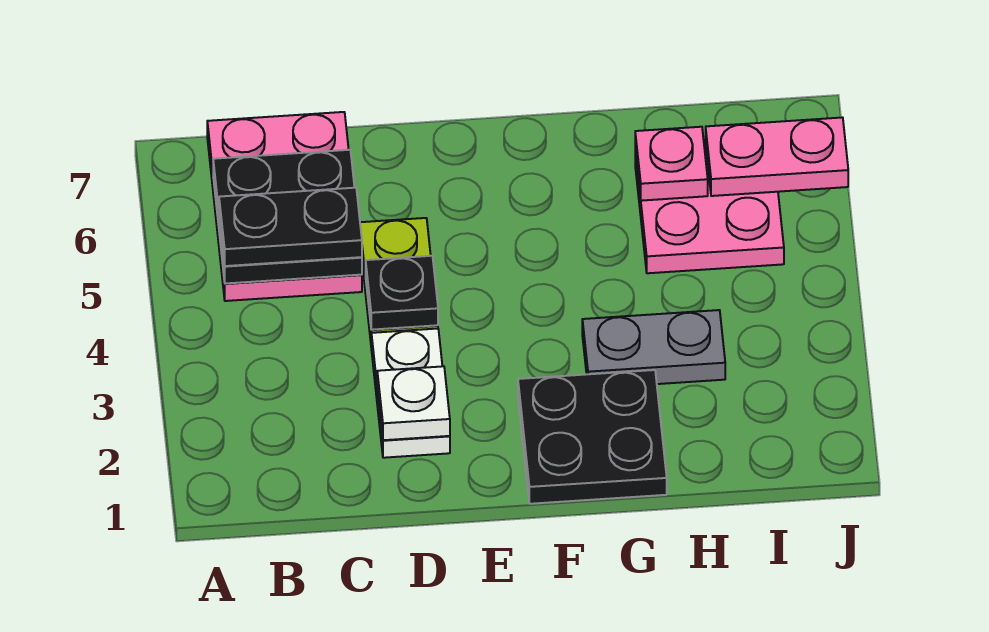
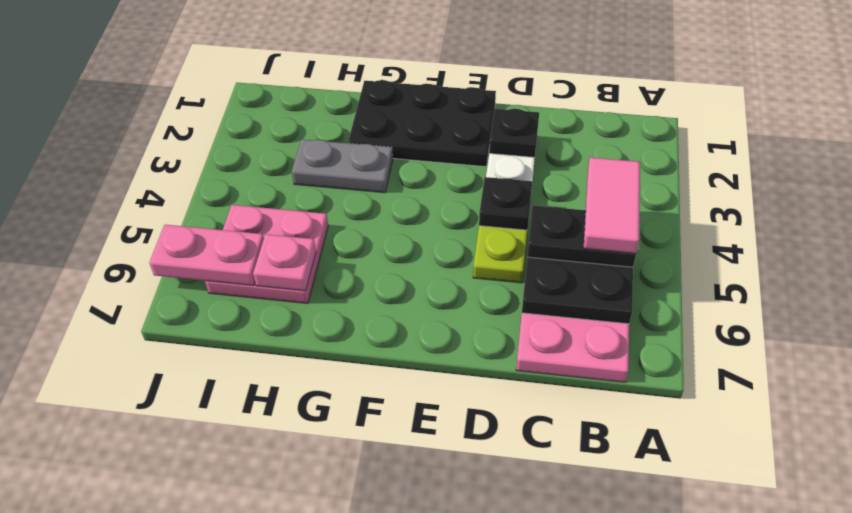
none -> pink 1x2 tile [583,157,640,254]
white 1x1 plate [377,366,450,440] -> black 1x1 plate [489,109,539,157]
black 2x2 plate [518,370,667,504] -> black 2x3 plate [348,80,496,167]

